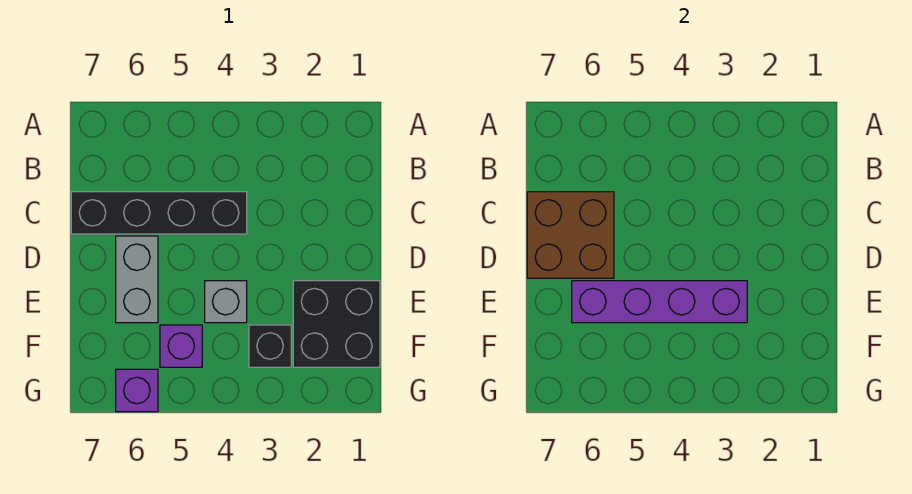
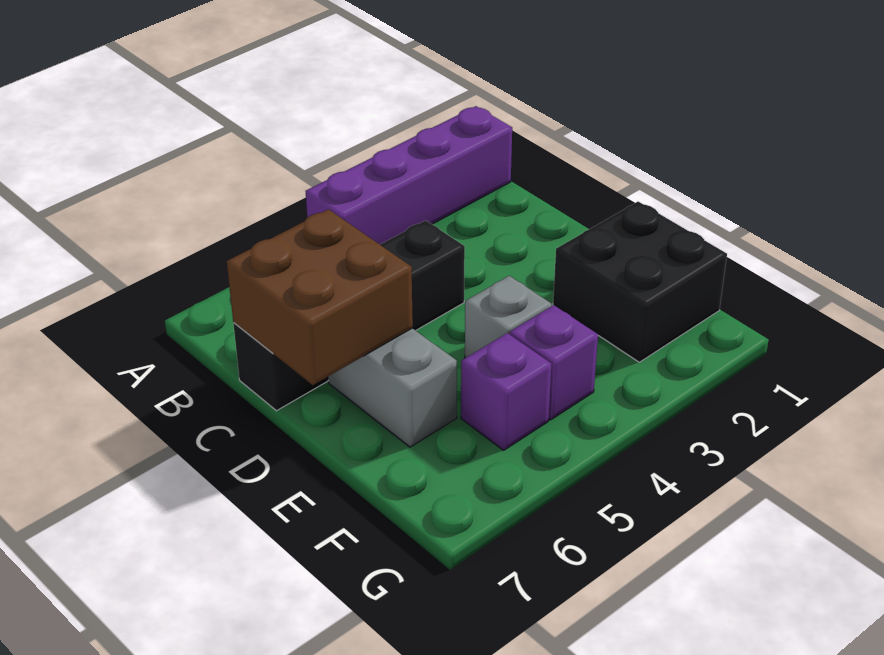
purple 1x4 brick [572,281,747,323] -> purple 1x4 brick moved to [306,106,512,244]
black 1x1 brick [249,325,291,367] -> none
purple 1x1 brick [116,369,158,412] -> purple 1x1 brick moved to [510,305,598,420]

